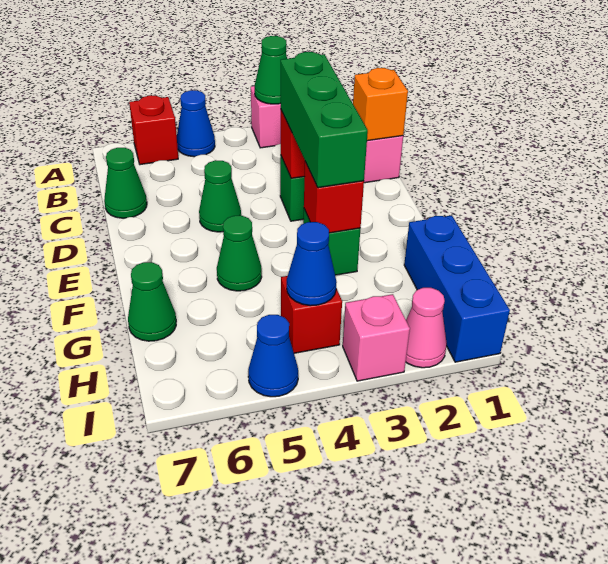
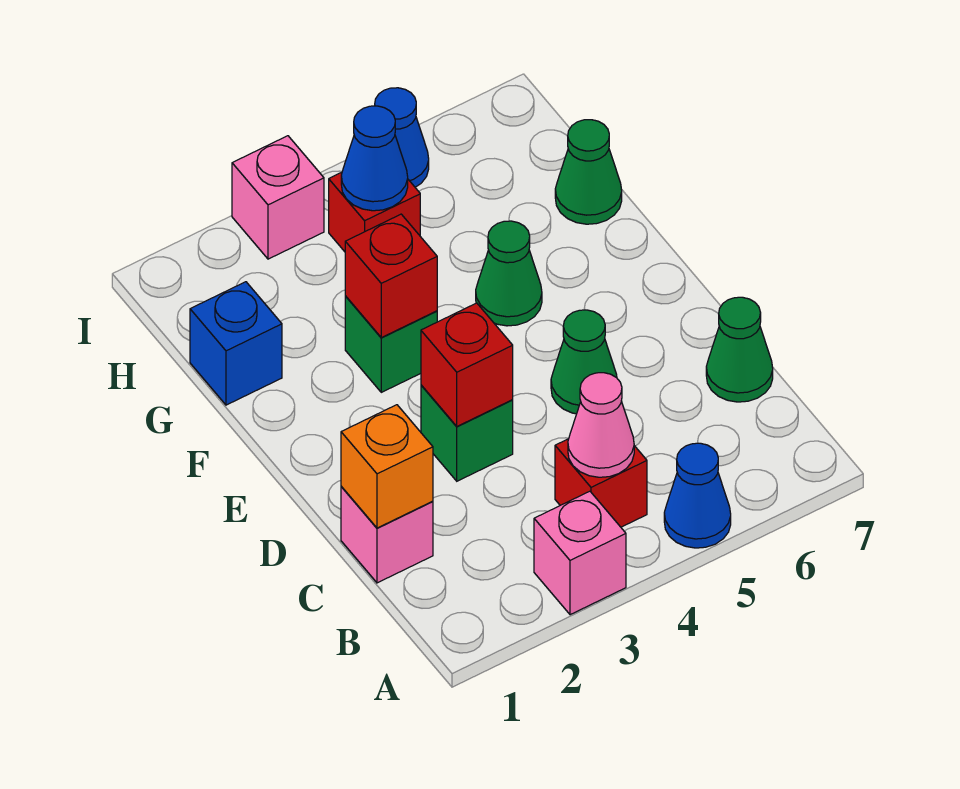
green 1x1 cone [255,36,287,104] -> none
red 1x1 brick [129,95,178,165] -> red 1x1 brick moved to [555,439,647,527]
green 1x3 brick [281,52,368,188] -> none
blue 1x3 brick [404,215,510,362] -> blue 1x1 brick [190,282,282,405]
pink 1x1 cone [406,288,447,368] -> pink 1x1 cone moved to [568,373,634,477]

